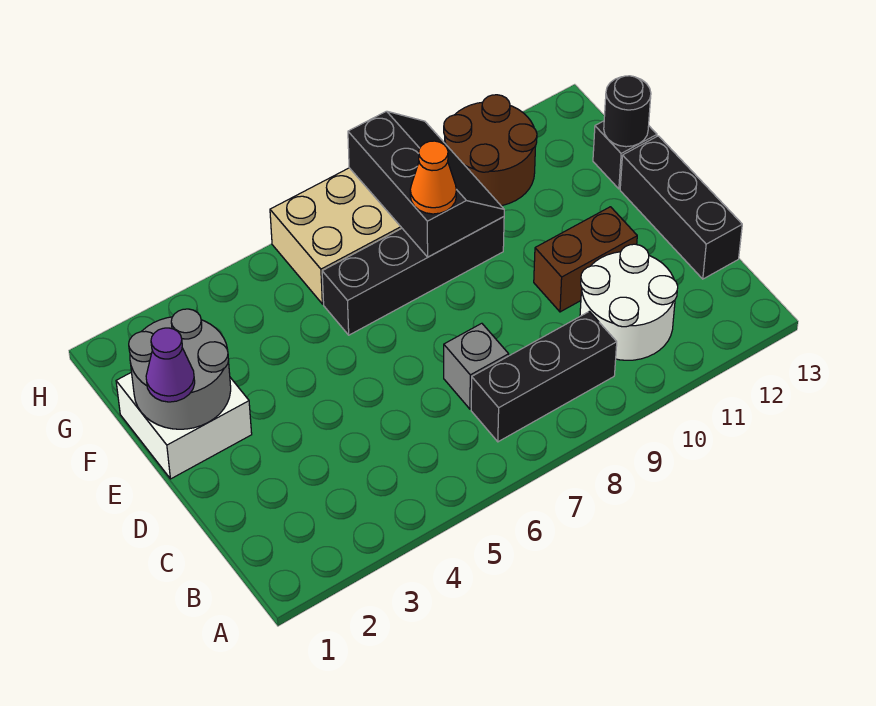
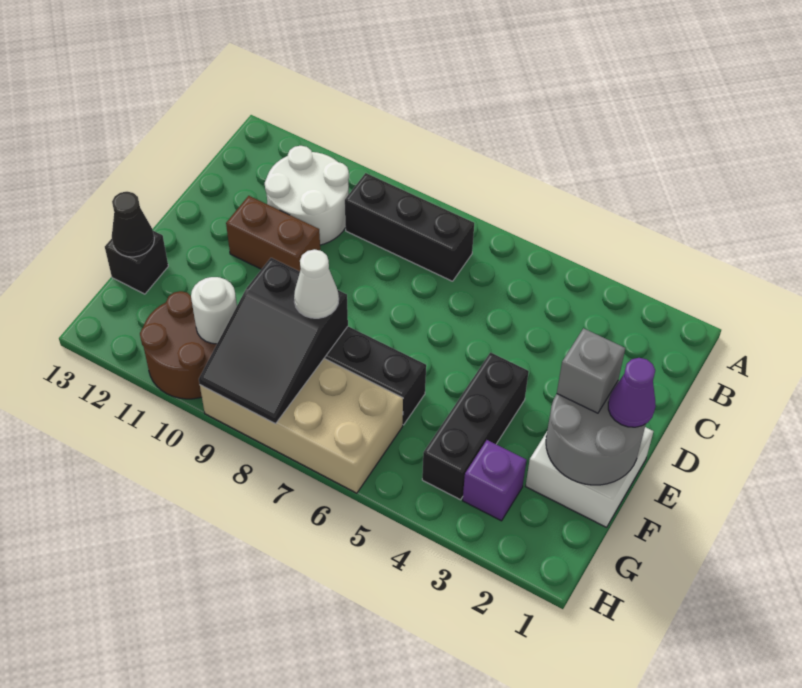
grey 1x1 brick [444,323,509,409] -> grey 1x1 brick moved to [557,328,625,413]
black 1x3 brick [620,136,742,279] -> black 1x3 brick moved to [422,353,529,500]
black 2x3 slope [348,111,504,257] -> black 2x3 slope turned to [199,258,348,424]
orange 1x1 cone [410,141,456,214] -> white 1x1 cone [294,249,339,318]
black 1x1 round brick [604,76,651,147] -> black 1x1 cone [112,192,154,257]
none -> purple 1x1 brick [463,440,526,521]
none -> white 1x1 round brick [191,277,237,344]

